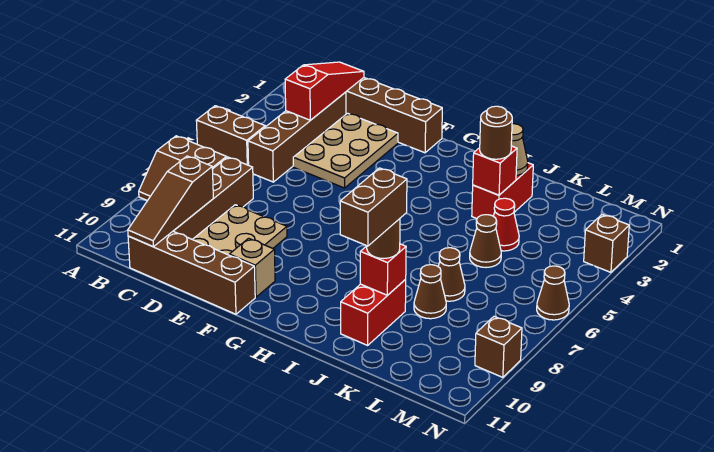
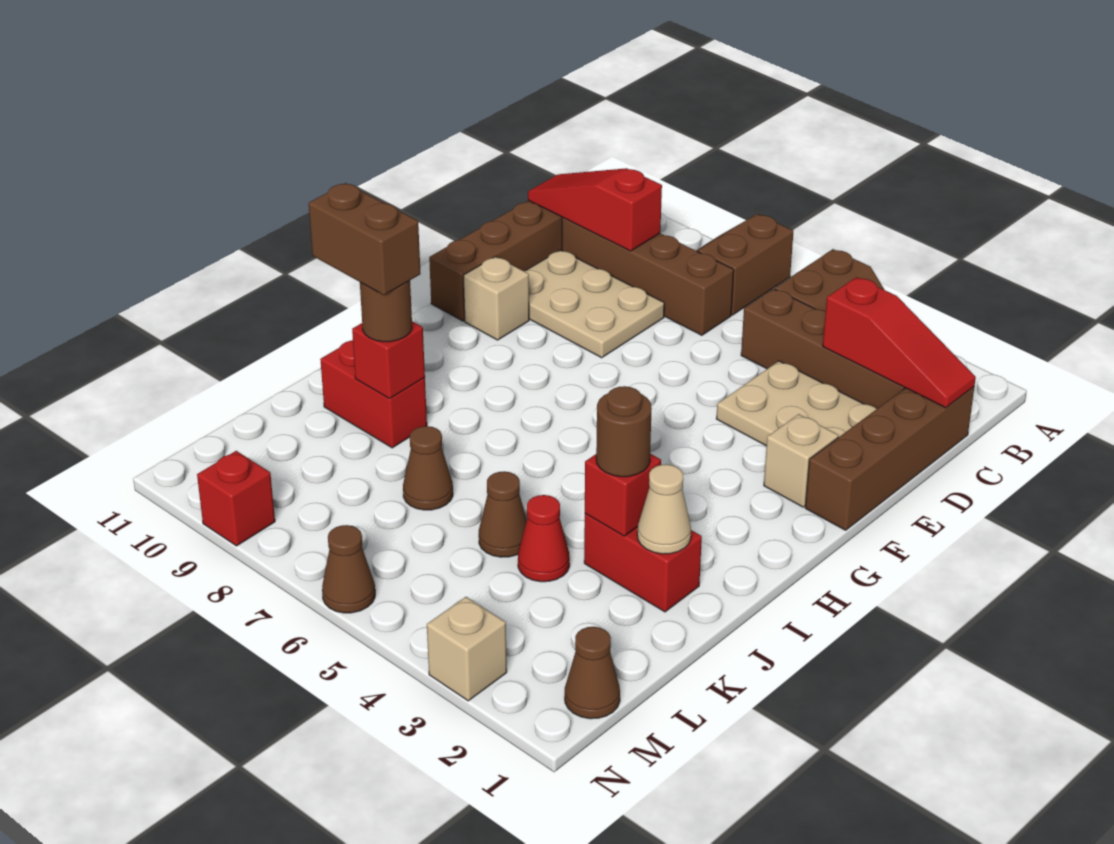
brown 1x3 slope [128,156,213,247] -> red 1x3 slope [528,168,662,251]
none -> tan 1x1 brick [764,414,838,507]
brown 1x1 cone [414,265,446,319] -> brown 1x1 cone moved to [565,627,620,719]
brown 1x1 brick [584,215,629,272] -> tan 1x1 brick [427,597,507,701]
brown 1x1 brick [475,316,522,377] -> red 1x1 brick [197,451,275,546]

